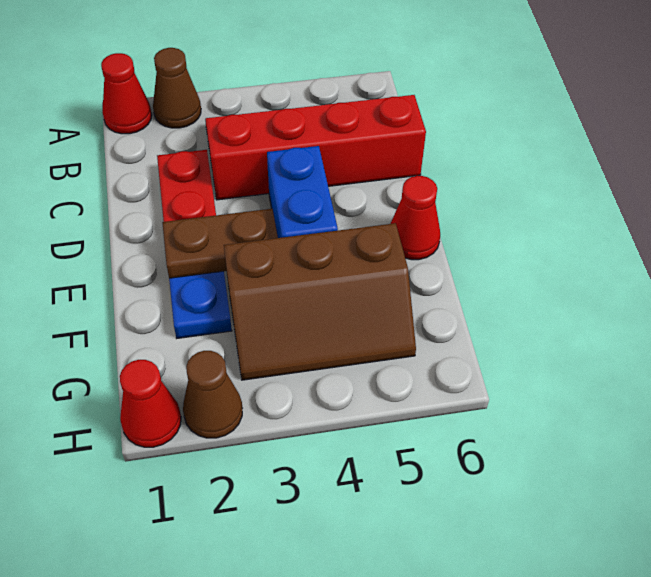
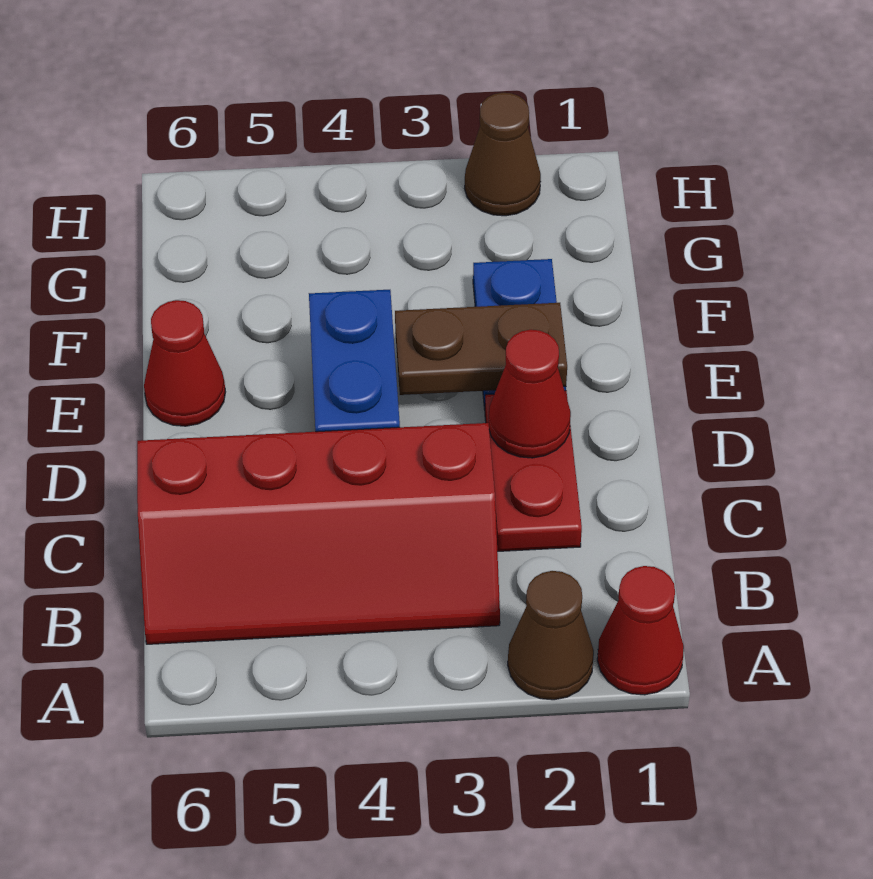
brown 2x3 slope [224,223,416,380] -> none
red 1x1 cone [120,360,181,447] -> red 1x1 cone moved to [488,330,571,458]

